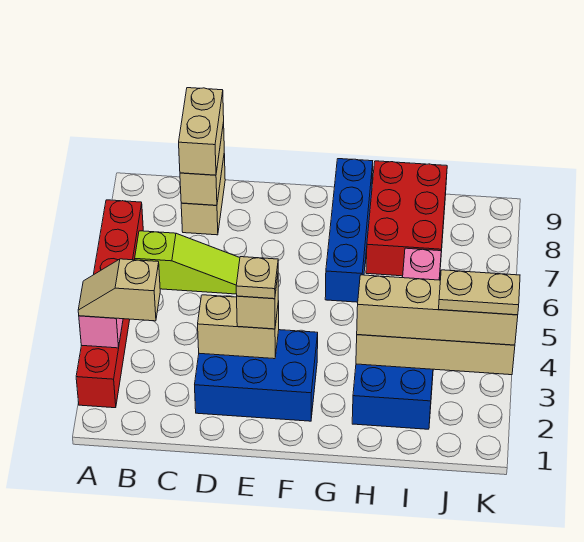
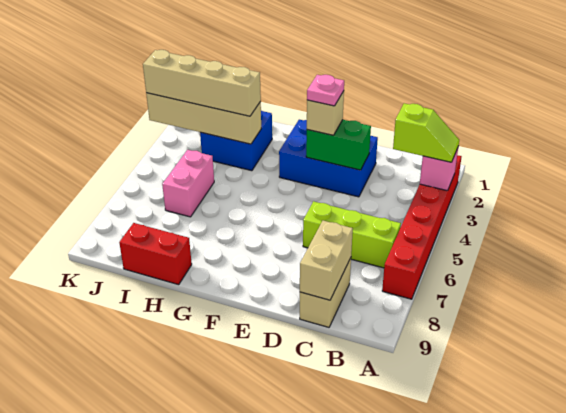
tan 1x2 slope [78,259,160,321] -> lime 1x2 slope [393,103,459,162]
lime 1x3 slope [135,231,240,294] -> lime 1x3 brick [303,201,401,268]
tan 1x2 brick [179,88,224,175] -> none
tan 1x2 brick [198,295,279,359] -> green 1x2 brick [306,120,371,170]
tan 1x1 plate [236,257,278,299] -> pink 1x1 plate [307,75,344,106]
blue 1x4 brick [325,159,373,302] -> none
red 2x3 brick [366,161,447,276] -> red 1x2 brick [119,223,192,285]
tan 1x2 plate [439,270,520,315] -> none

